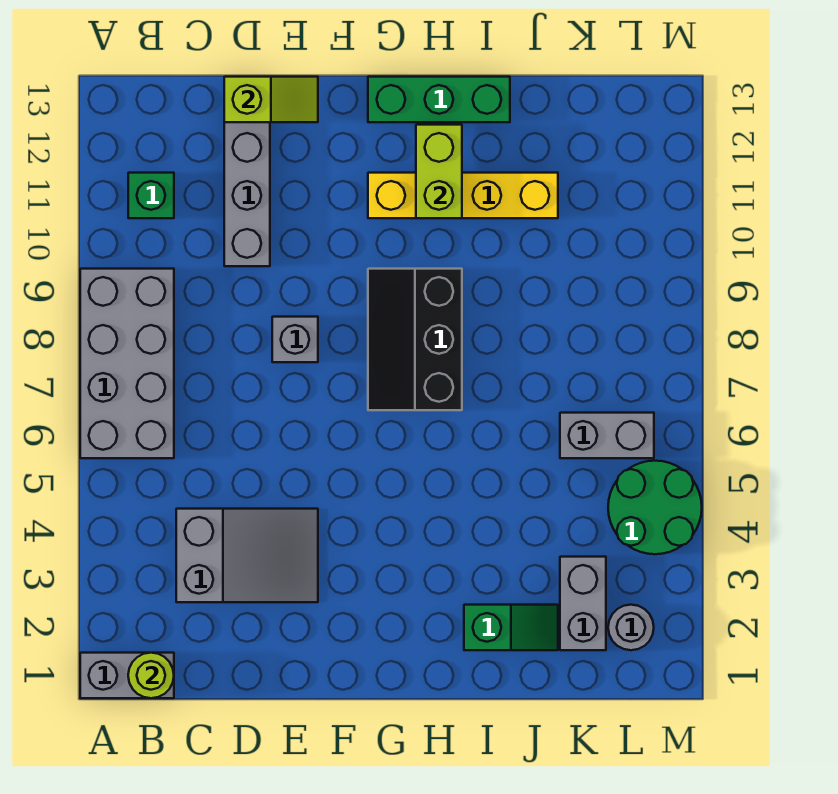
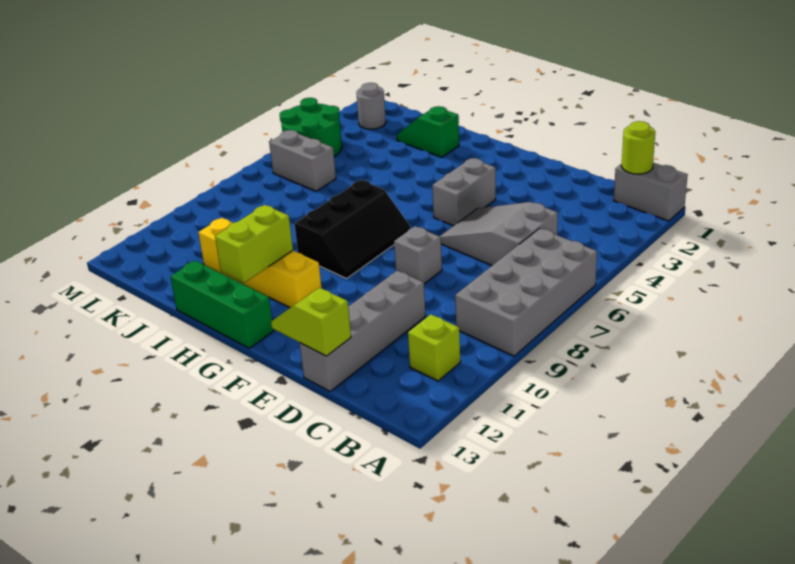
green 1x1 brick [128,173,174,218] -> lime 1x1 brick [408,314,460,381]
grey 2x3 slope [176,509,318,602] -> grey 2x3 slope moved to [440,202,558,266]
grey 1x2 brick [560,557,606,650] -> grey 1x2 brick moved to [432,158,496,226]

